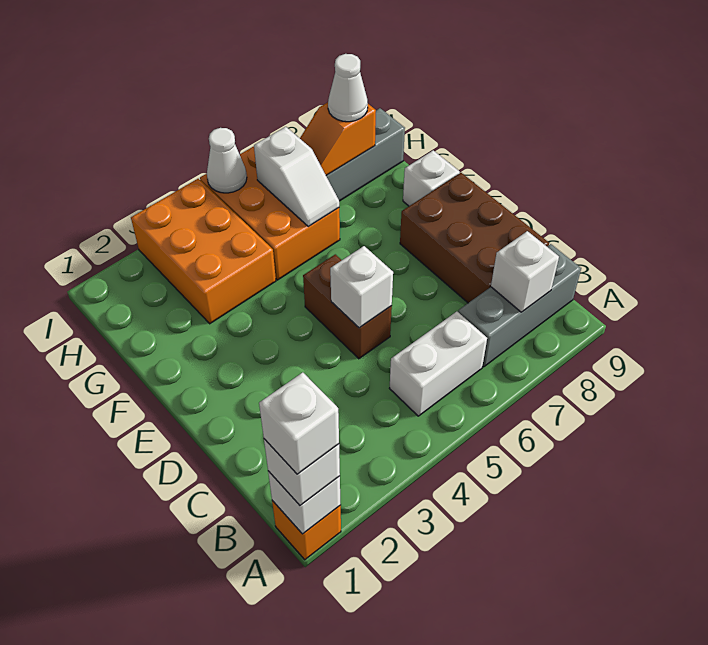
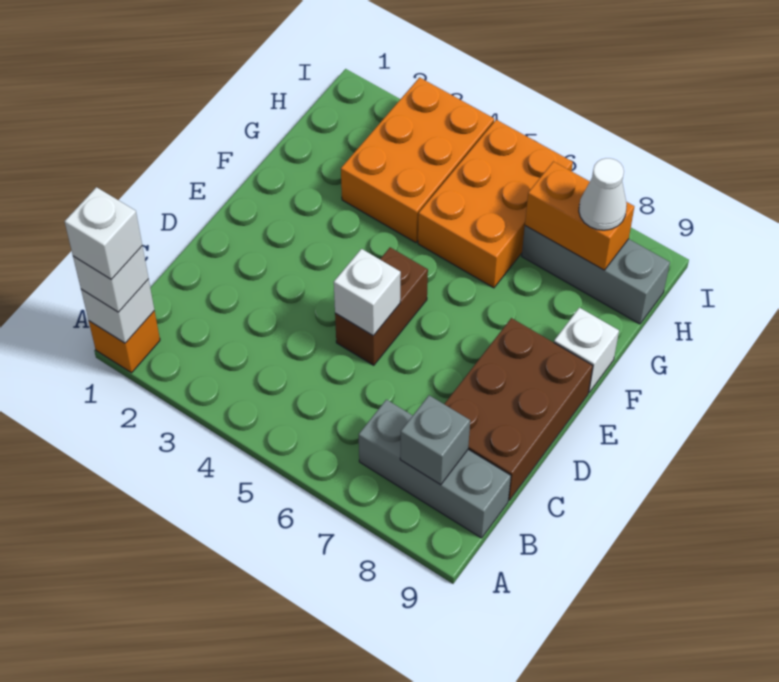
white 1x2 brick [389,312,487,416] -> none
white 1x1 brick [491,231,559,312] -> grey 1x1 brick [400,395,470,485]
white 1x2 slope [254,127,339,227] -> none
orange 1x2 slope [300,102,376,175] -> orange 1x2 brick [525,162,634,270]
white 1x1 cone [207,128,247,193] -> none

